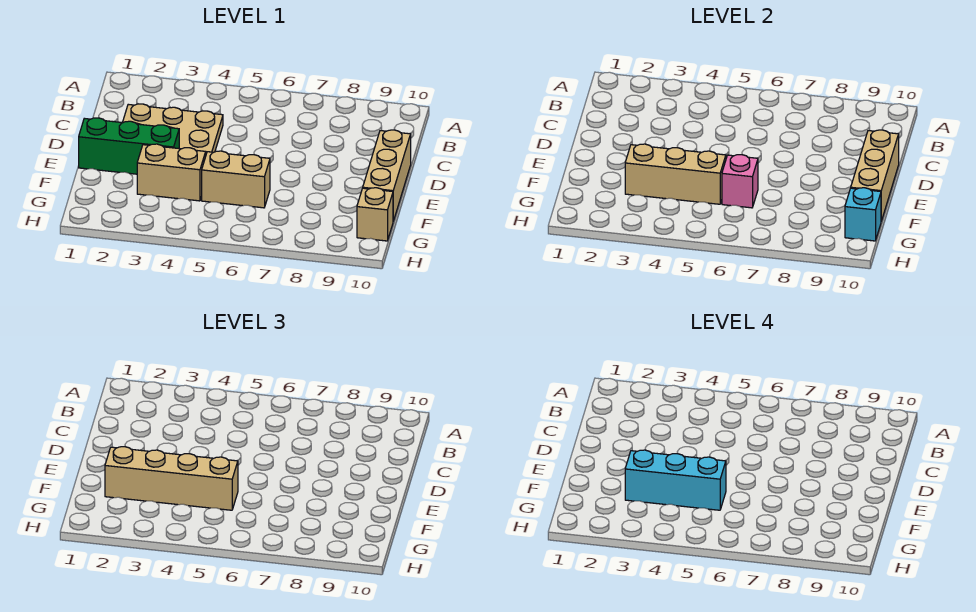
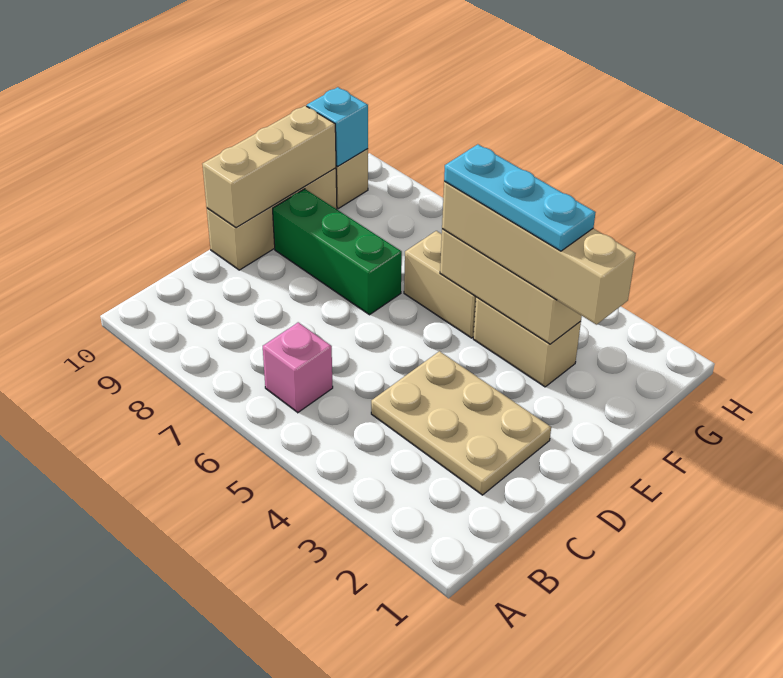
green 1x3 brick [79,118,179,174] -> green 1x3 brick moved to [273,189,402,315]
cyan 1x3 brick [625,450,726,510] -> cyan 1x3 plate [444,144,596,251]
pink 1x1 brick [722,155,758,208] -> pink 1x1 brick moved to [263,322,333,413]

